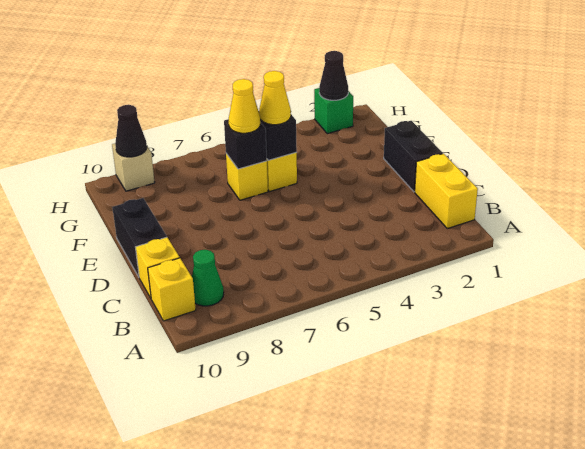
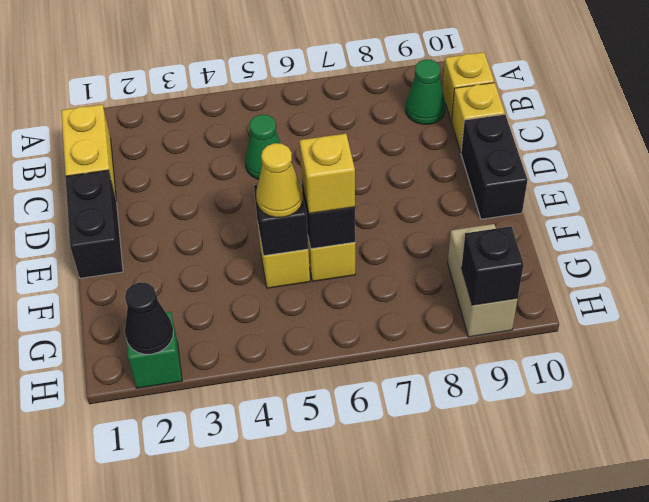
none -> green 1x1 cone [245,115,281,179]
yellow 1x1 cone [229,79,260,133] -> yellow 1x1 brick [299,134,355,214]
tan 1x1 brick [112,144,155,191] -> tan 1x2 brick [448,224,518,337]
black 1x1 cone [115,105,147,157] -> black 1x1 brick [461,226,524,305]

